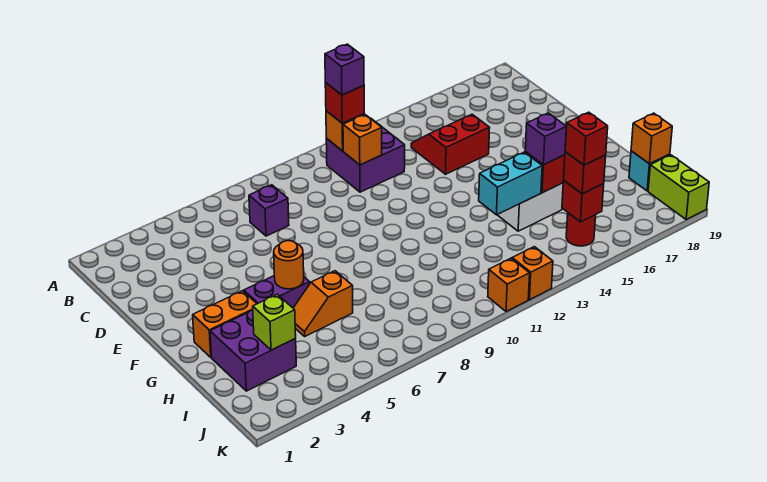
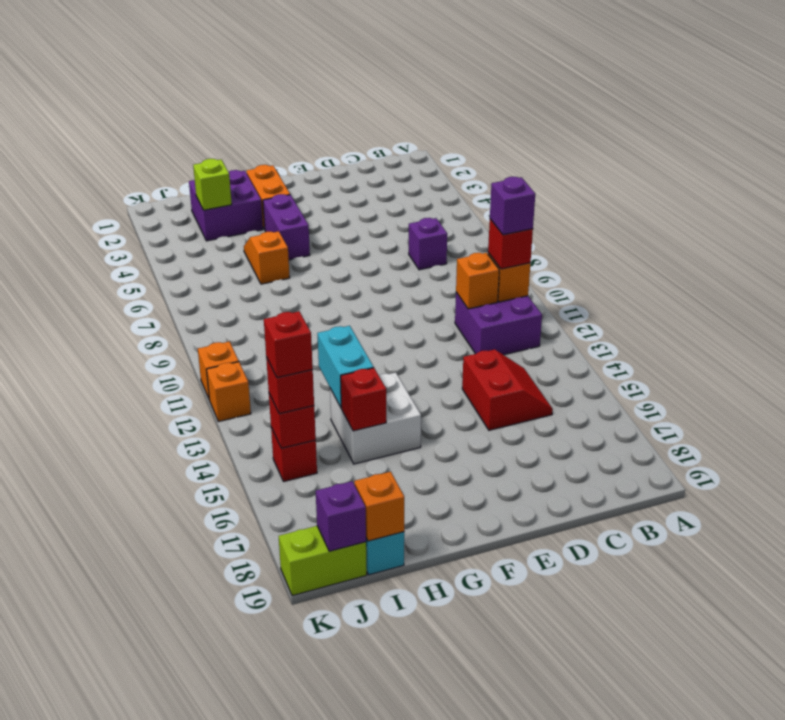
orange 1x1 round brick [274,241,304,289] -> none
purple 1x1 brick [525,113,566,165] -> purple 1x1 brick moved to [316,481,366,551]
red 1x1 round brick [566,213,596,246] -> red 1x1 brick [271,428,317,481]

